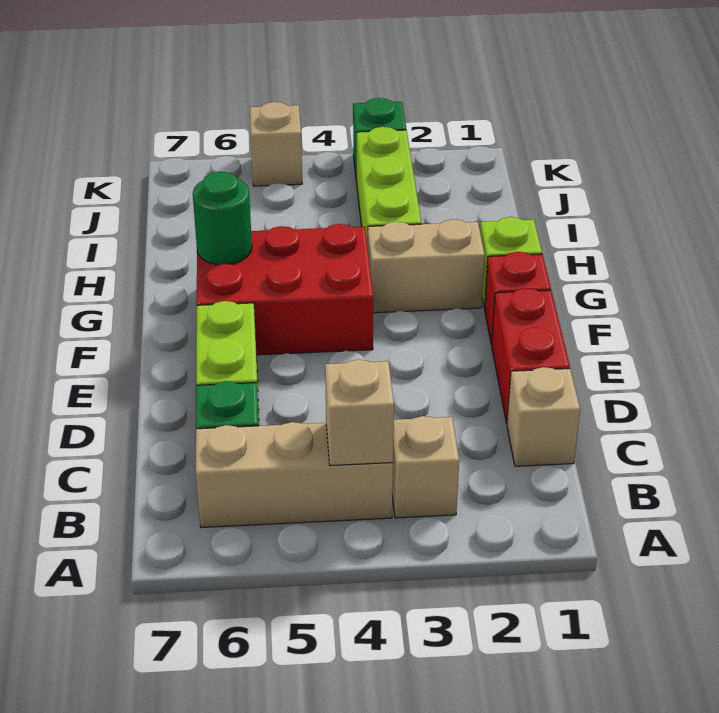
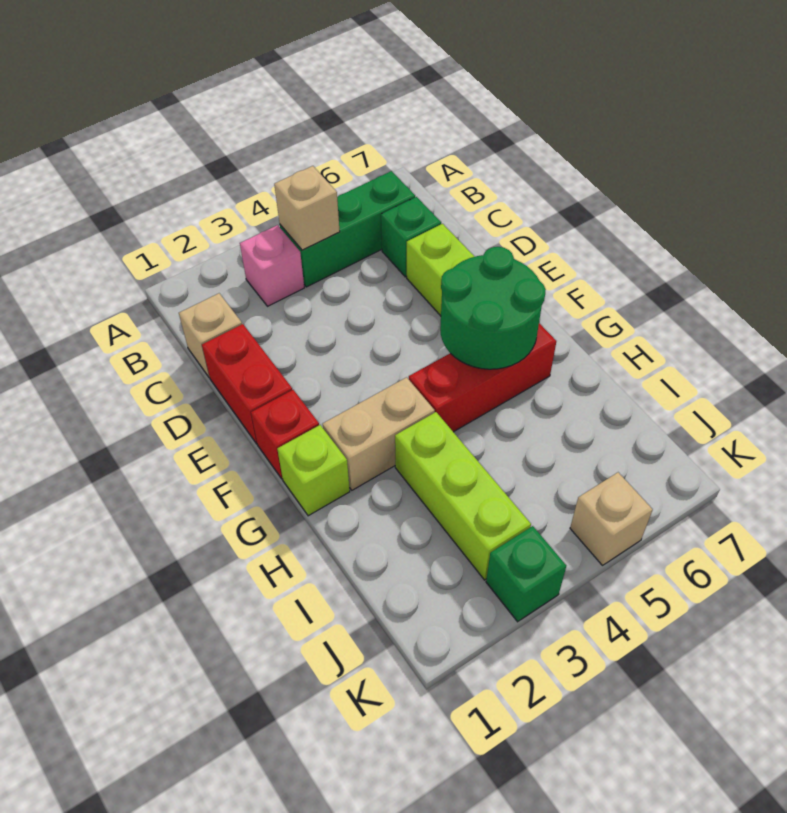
tan 1x1 brick [392,416,459,518] -> pink 1x1 brick [240,225,304,306]
tan 1x3 brick [196,422,393,528] -> green 1x3 brick [280,171,415,287]
red 2x3 brick [197,224,373,355] -> red 1x3 brick [409,323,556,432]
green 1x1 round brick [193,172,252,265] -> green 2x2 round brick [440,247,546,369]

